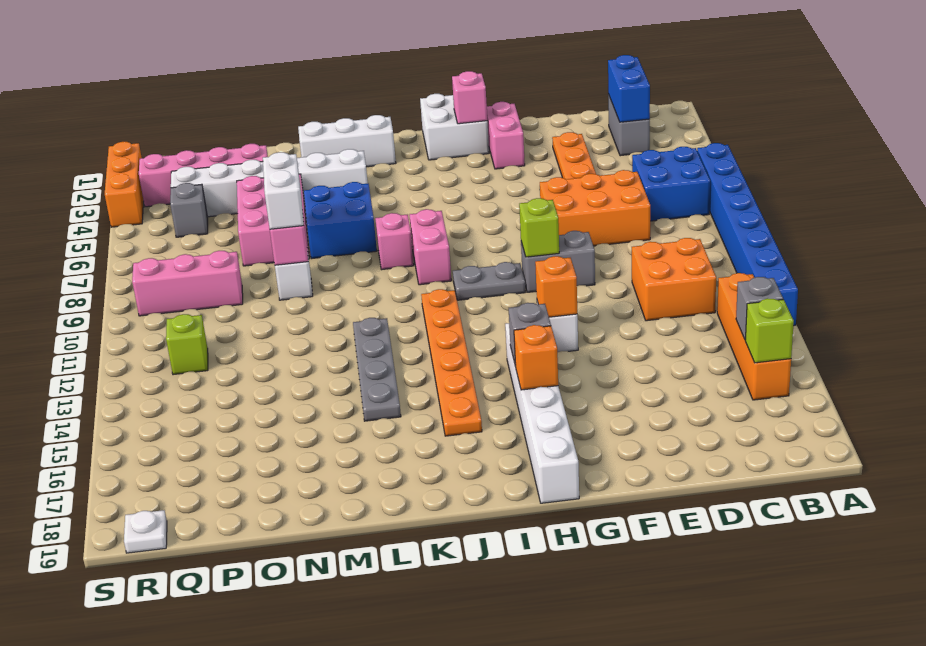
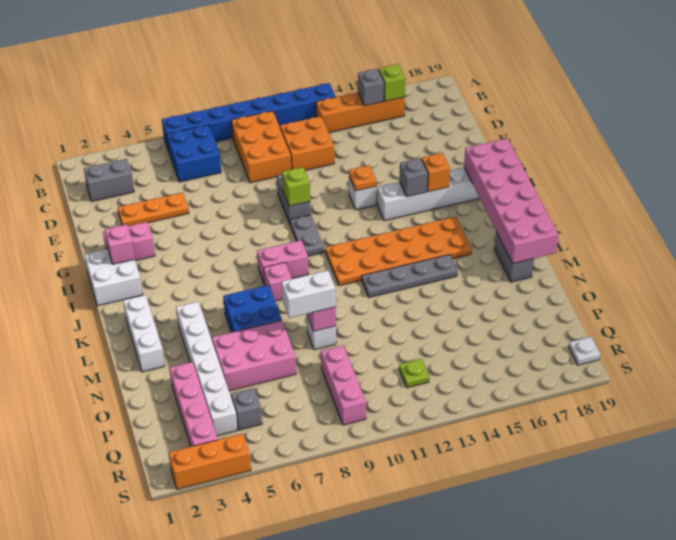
blue 1x2 brick [608,55,650,122] -> none
orange 2x3 brick [540,170,650,246] -> orange 2x3 brick moved to [231,111,292,183]
orange 1x1 brick [535,256,577,317] -> orange 1x1 plate [349,165,376,191]
none -> pink 2x6 brick [464,138,558,263]
orange 1x6 plate [421,289,482,436] -> orange 2x6 plate [325,217,472,286]
none -> grey 1x2 brick [494,232,534,282]
lime 1x1 brick [166,314,208,375] -> lime 1x1 plate [399,359,429,388]

